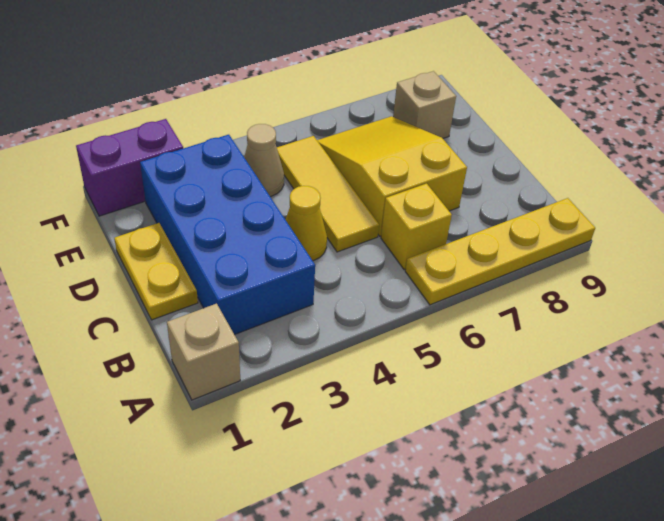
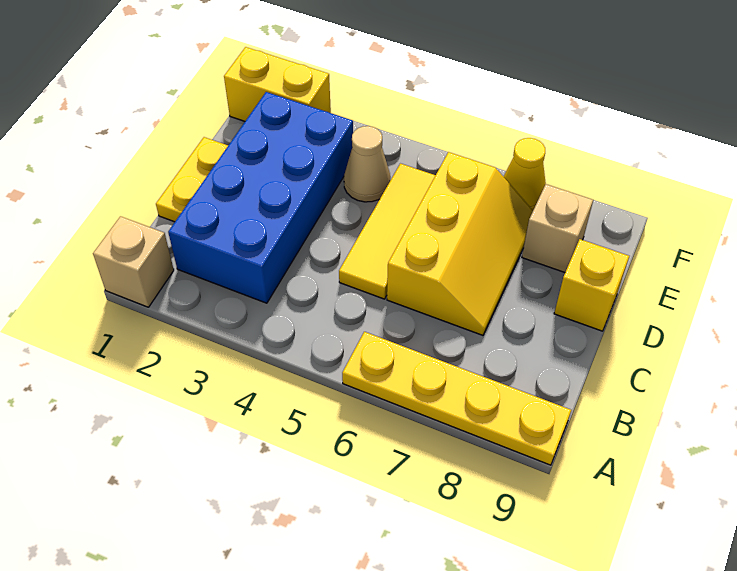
yellow 1x1 brick [381,184,452,270] -> yellow 1x1 brick moved to [554,239,629,331]
yellow 1x1 cone [286,186,327,261] -> yellow 1x1 cone moved to [503,138,546,210]
yellow 2x3 slope [317,116,467,236] -> yellow 2x3 slope turned to [387,152,533,335]
purple 1x2 brick [76,119,183,216] -> yellow 1x2 brick [224,47,331,121]

